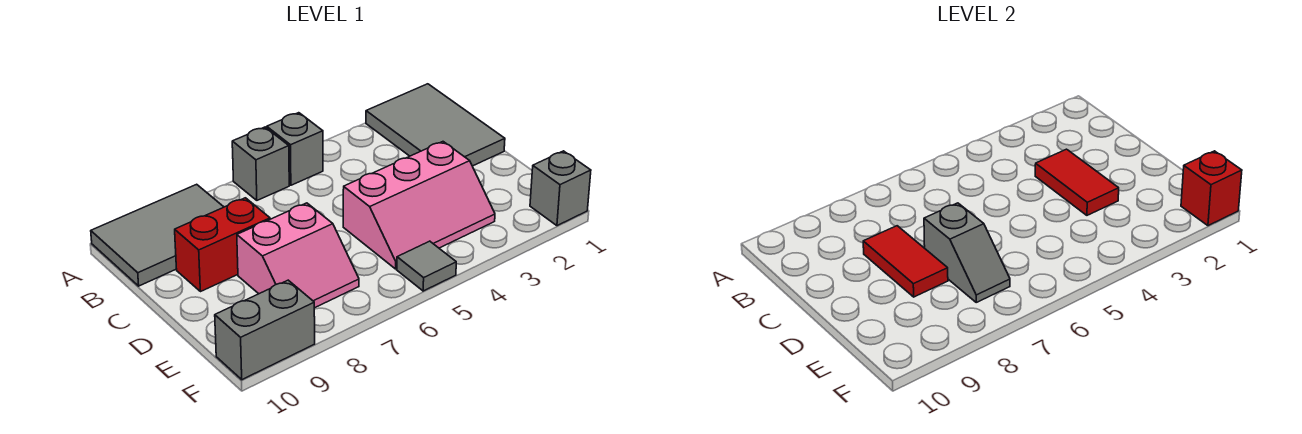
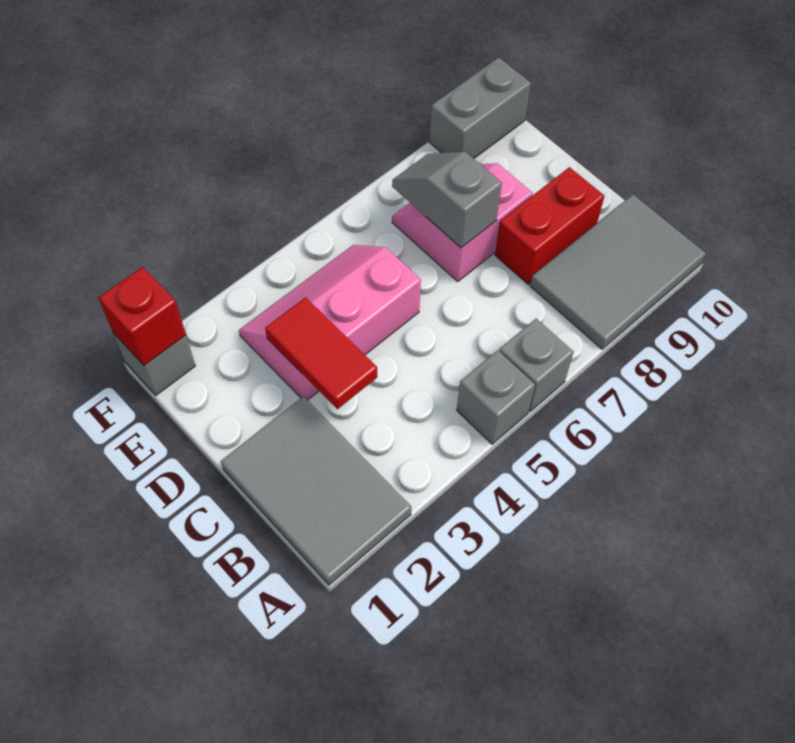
red 1x2 tile [863,226,948,297] -> none
grey 1x1 tile [397,241,456,291] -> none

